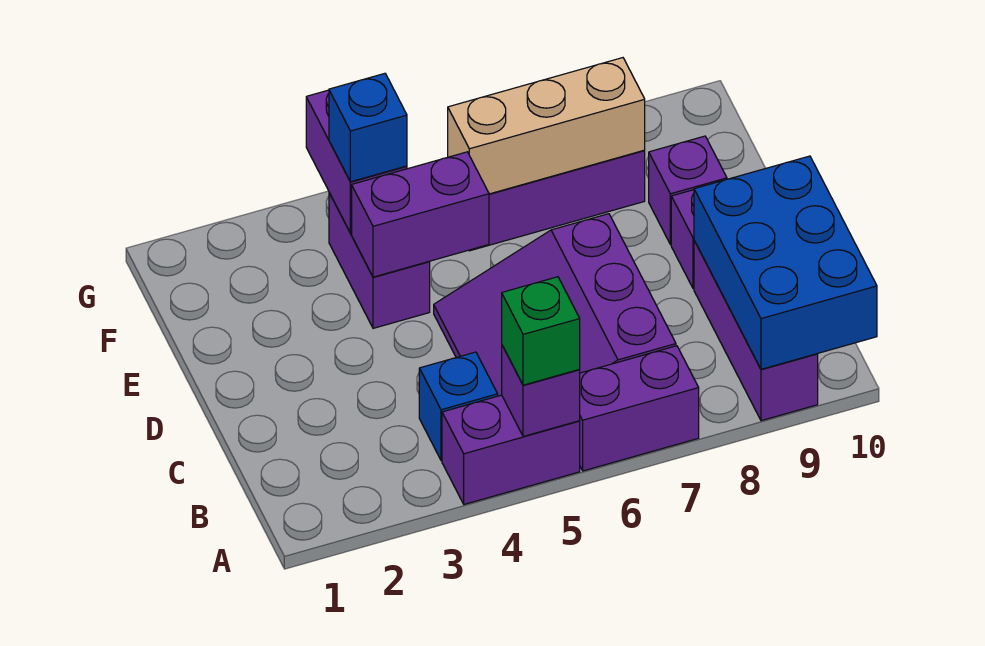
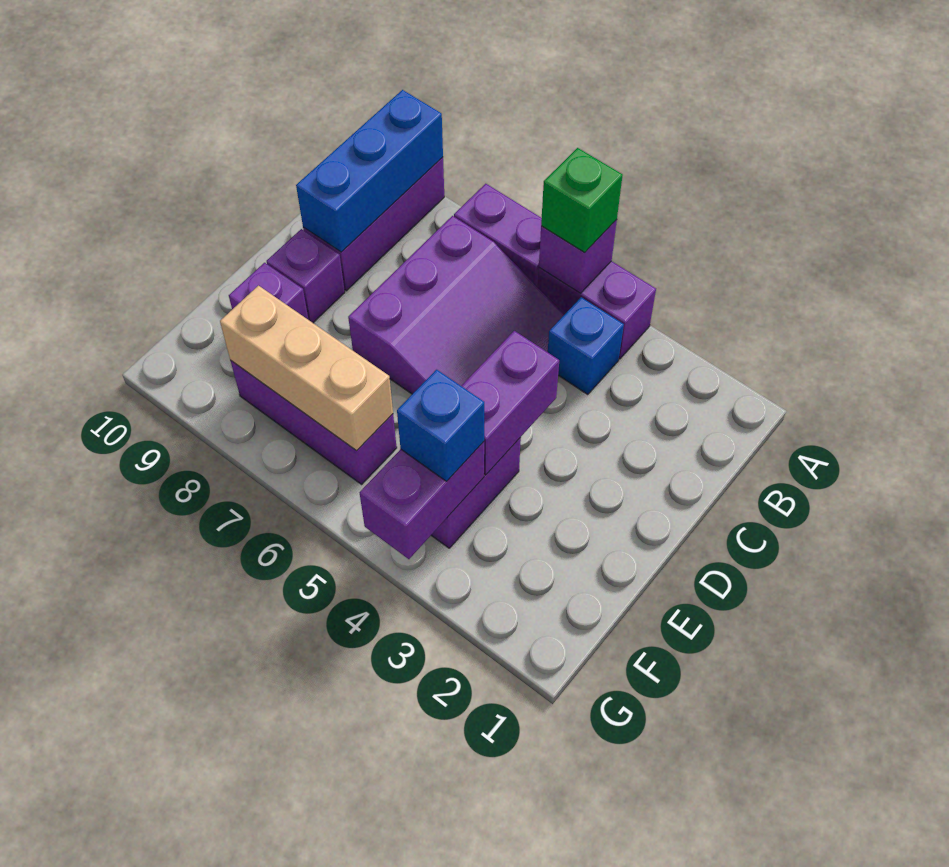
blue 2x3 brick [694,156,877,369] -> blue 1x3 brick [296,90,443,252]
purple 1x2 brick [352,152,489,277] -> purple 1x2 brick turned to [462,331,559,475]

